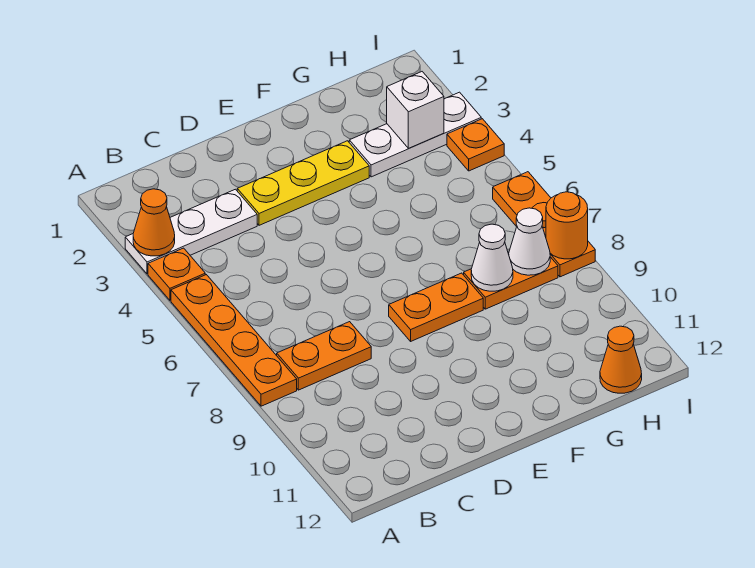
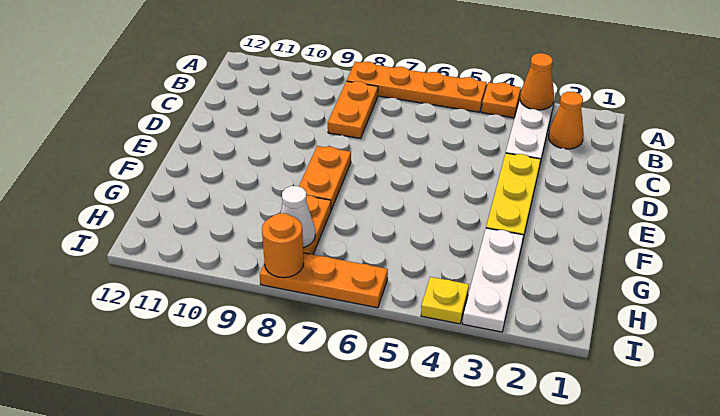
white 1x1 cone [471,224,513,291] -> none
white 1x1 brick [387,72,444,148] -> none
orange 1x1 cone [600,326,642,393] -> orange 1x1 cone moved to [549,92,584,149]
orange 1x1 plate [447,119,504,171] -> yellow 1x1 plate [421,277,469,324]

